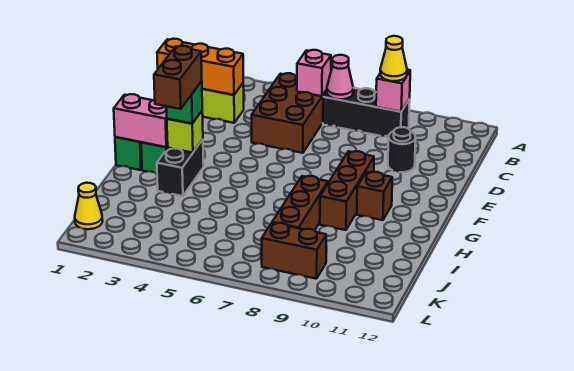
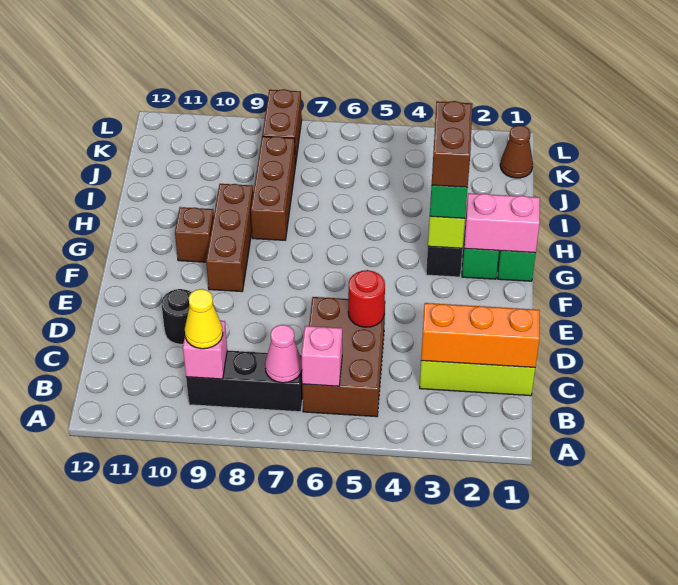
none -> red 1x1 round brick [348,270,385,327]
yellow 1x1 cone [75,183,103,229] -> brown 1x1 cone [500,125,533,178]
brown 1x2 brick [262,223,326,279] -> brown 1x2 brick turned to [262,89,302,166]

